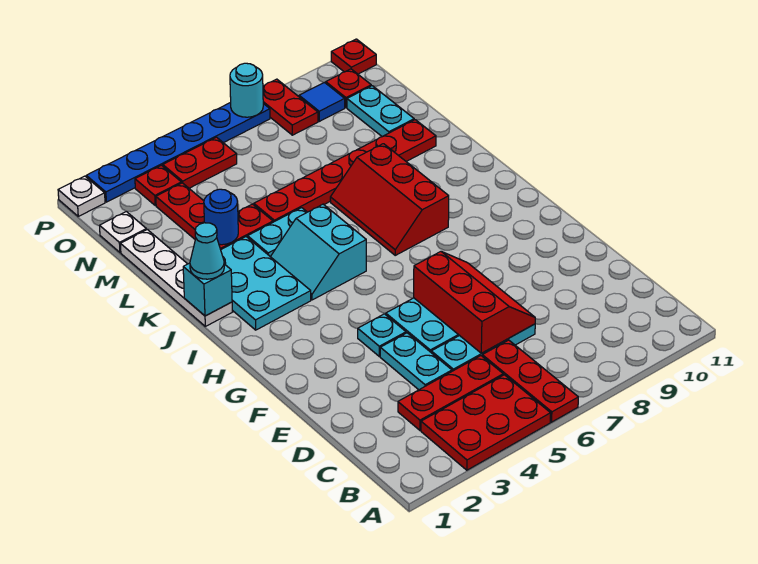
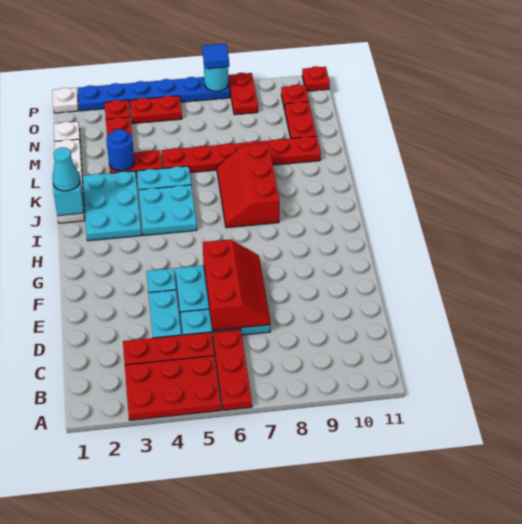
cyan 2x2 slope [271,204,366,300] -> cyan 2x2 plate [139,185,197,236]
cyan 1x2 plate [347,86,414,137] -> red 1x2 plate [285,102,317,139]
blue 1x1 tile [299,83,345,121] -> blue 1x1 tile moved to [202,44,229,69]

